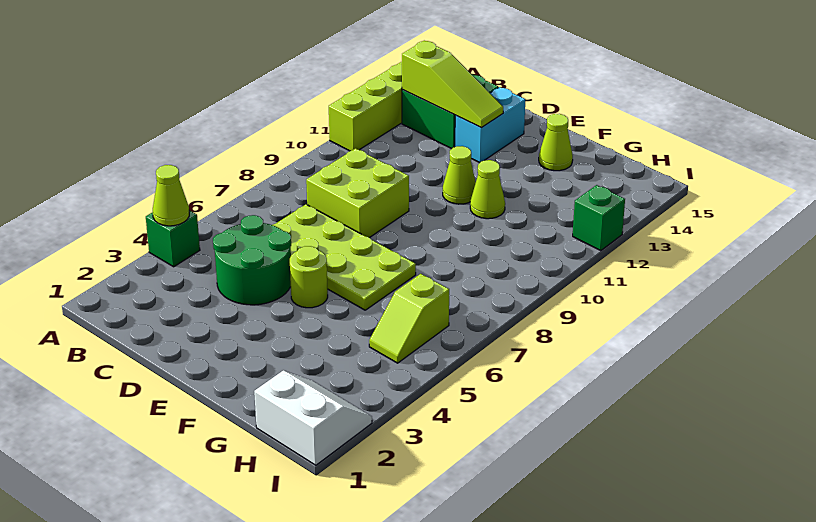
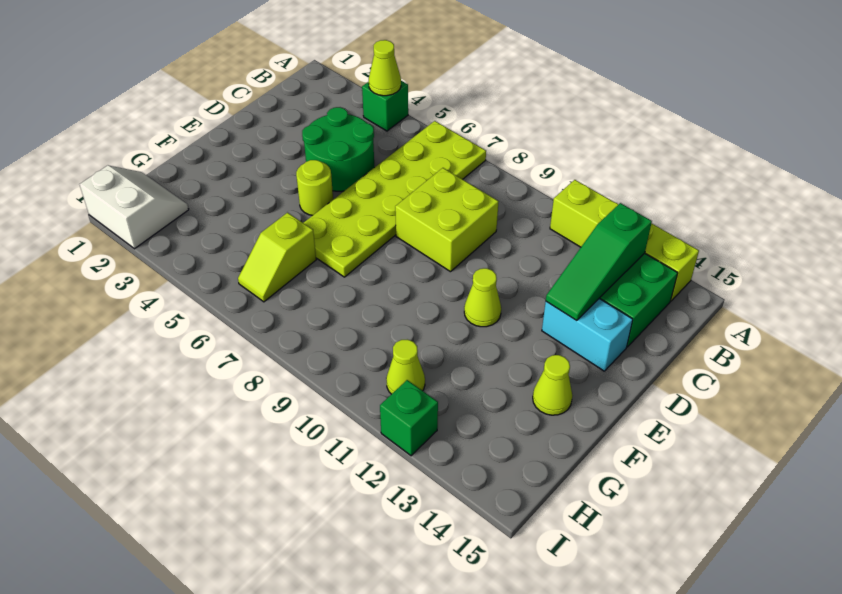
lime 1x3 slope [402,41,503,128] -> green 1x3 slope [546,203,652,320]
lime 2x4 plate [273,204,416,310] -> lime 2x6 plate [304,121,486,277]
lime 1x1 cone [470,160,505,219] -> lime 1x1 cone moved to [386,339,425,394]
white 2x2 slope [254,371,372,465] -> white 2x2 slope turned to [80,165,189,249]
lime 1x2 slope [369,274,449,363] -> lime 1x2 slope turned to [238,213,316,302]

